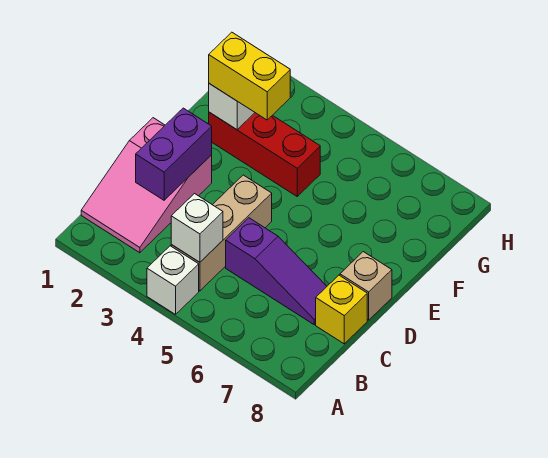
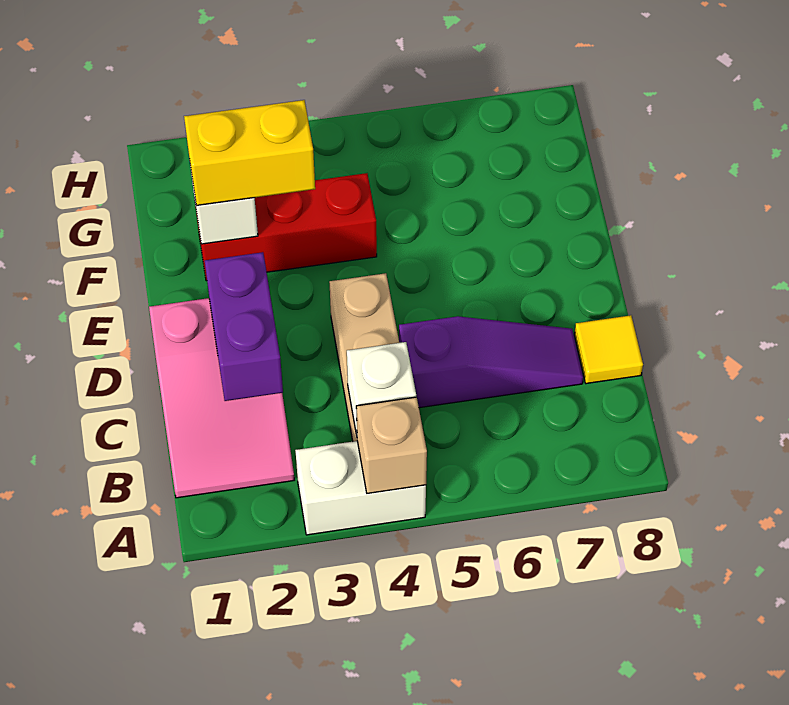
white 1x1 brick [147,246,199,314] -> white 1x2 brick [295,441,426,535]
yellow 1x1 brick [316,275,367,344] -> yellow 1x1 tile [574,315,643,384]
tan 1x1 brick [340,252,392,320] -> tan 1x1 brick moved to [356,397,427,494]

